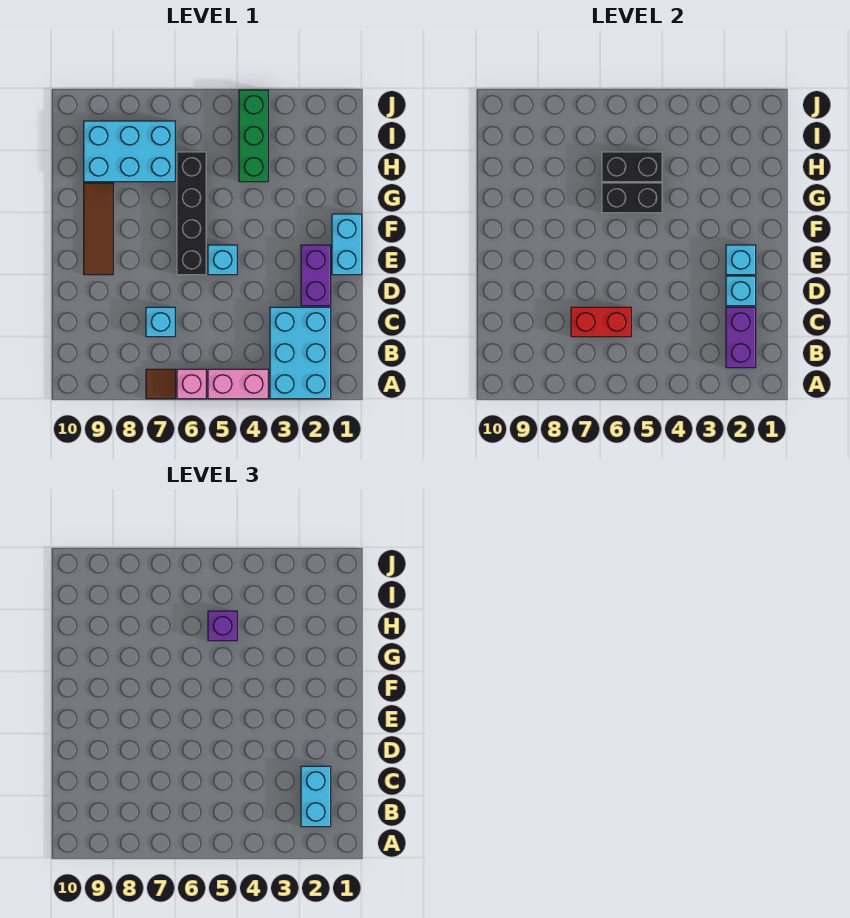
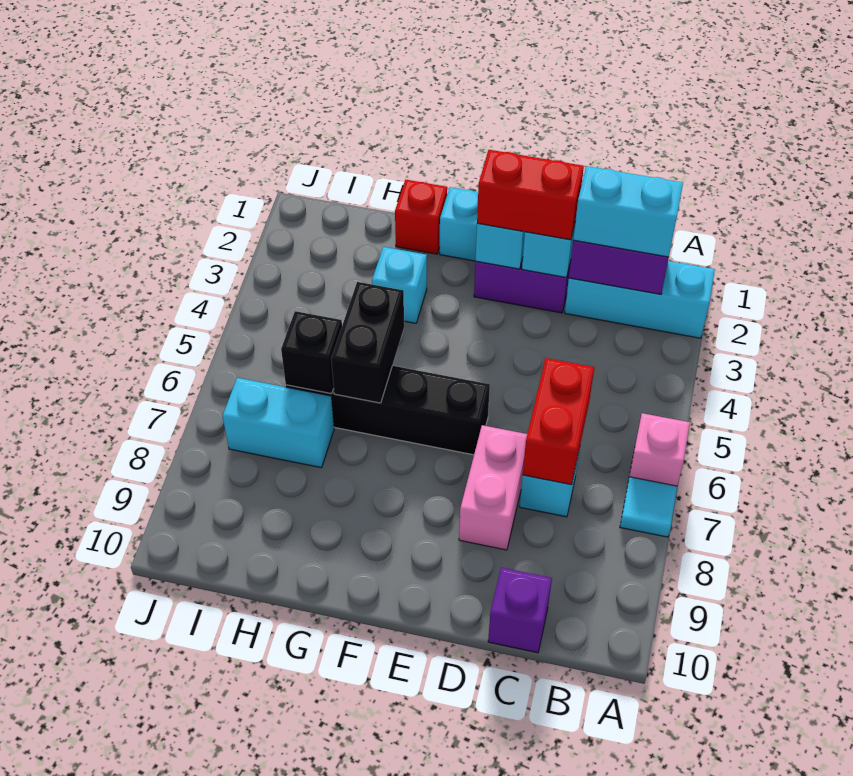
cyan 2x3 brick [270,307,331,399] -> cyan 1x3 brick [565,261,715,338]
pink 1x2 brick [208,369,268,399] -> pink 1x2 brick moved to [459,425,527,550]
brown 1x1 tile [146,369,175,399] -> cyan 1x1 tile [620,477,677,537]
none -> red 1x2 brick [477,150,584,240]
cyan 1x1 brick [208,245,237,275] -> cyan 1x1 brick moved to [372,247,427,323]
brown 1x3 tile [84,183,113,275] -> none
none -> red 1x1 brick [395,180,447,254]
green 1x3 brick [239,90,268,182] -> none
black 1x2 brick [602,152,662,182] -> black 1x1 brick [281,311,342,394]
purple 1x1 brick [208,611,237,641] -> purple 1x1 brick moved to [488,568,552,653]
cyan 2x3 brick [84,121,175,182] -> cyan 1x2 brick [223,378,334,468]

